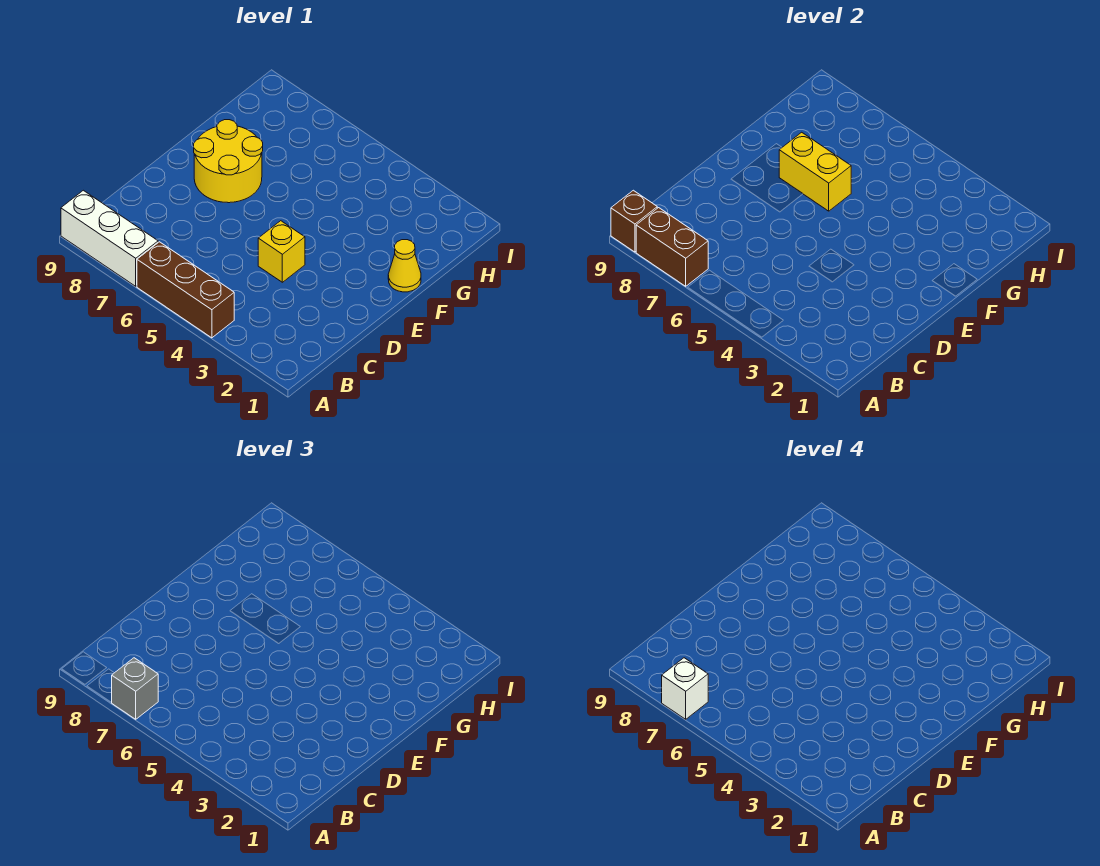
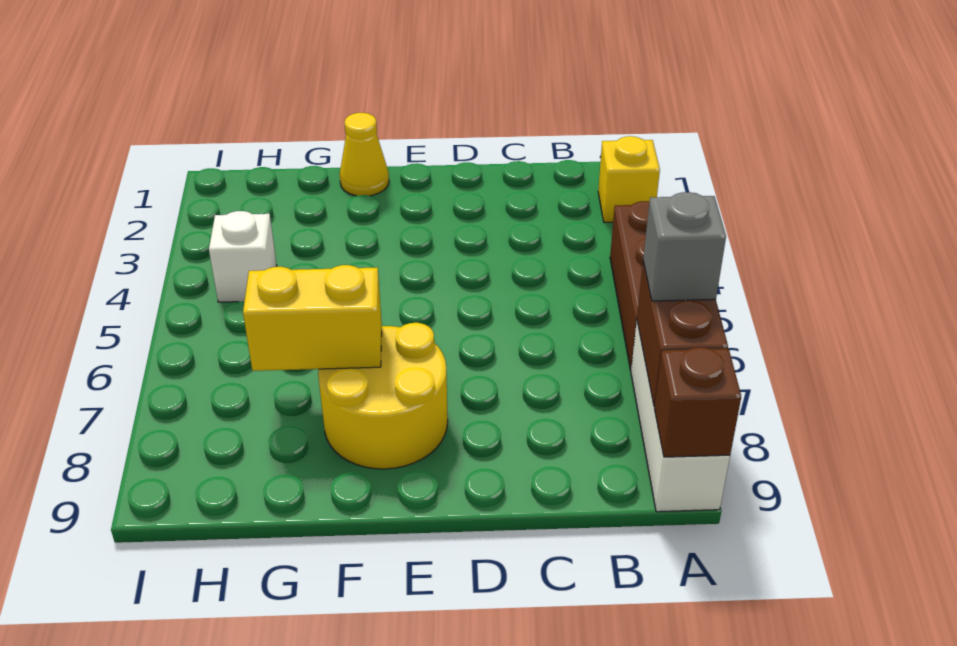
white 1x1 brick [662,658,708,719] -> white 1x1 brick moved to [209,211,277,302]
yellow 1x1 brick [258,221,305,282] -> yellow 1x1 brick moved to [598,136,660,222]
yellow 1x2 brick [779,132,851,211] -> yellow 1x2 brick turned to [243,265,382,371]

